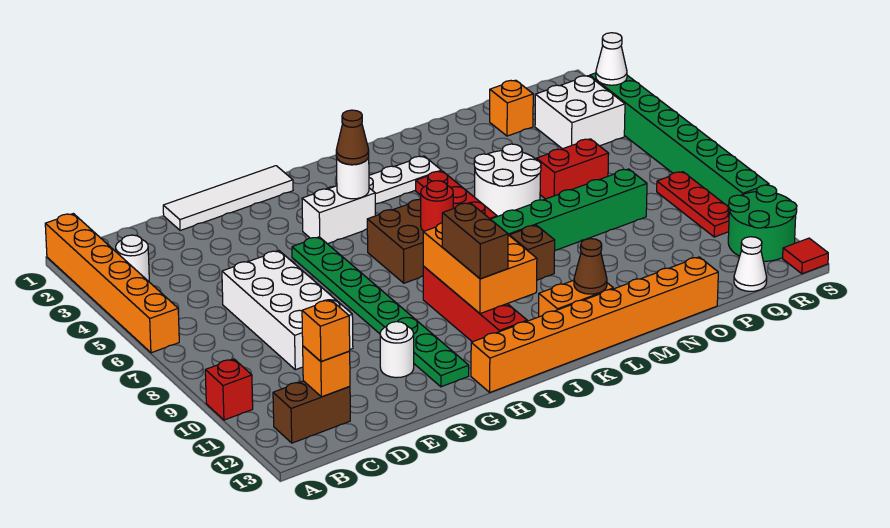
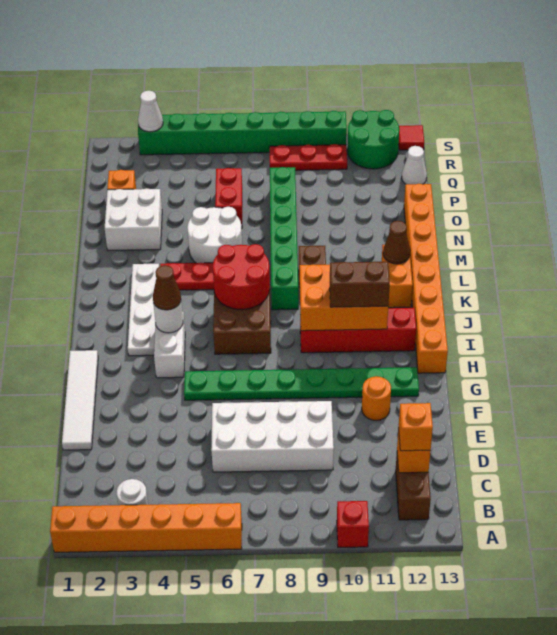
white 1x1 round brick [380,322,414,378] -> orange 1x1 round brick [362,376,391,421]
red 1x1 round brick [421,181,453,231] -> red 2x2 round brick [213,244,270,309]
white 2x2 brick [535,76,625,149] -> white 2x2 brick moved to [105,188,162,250]

